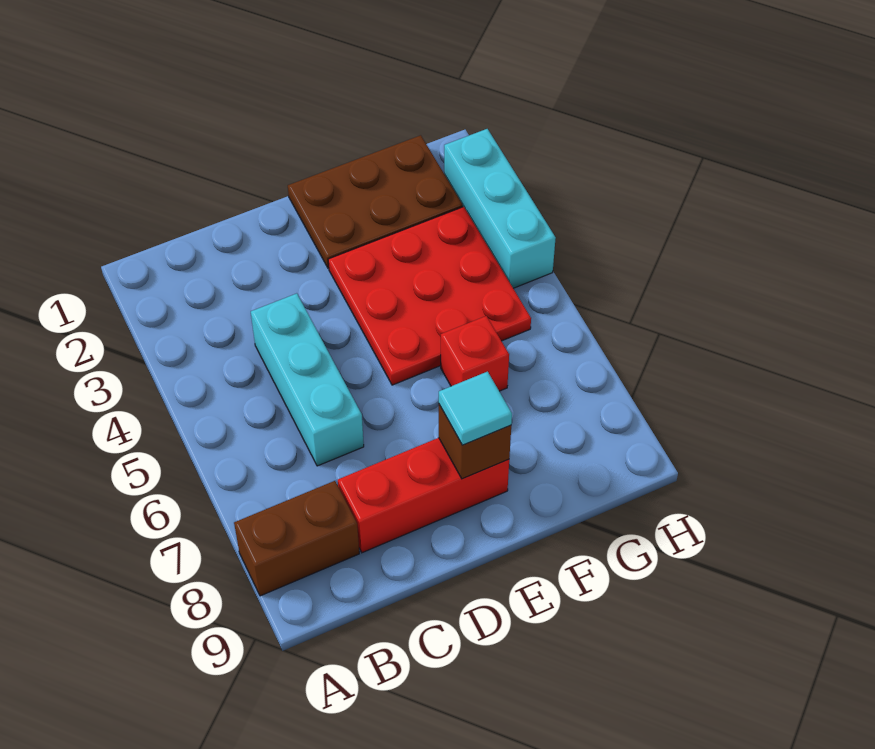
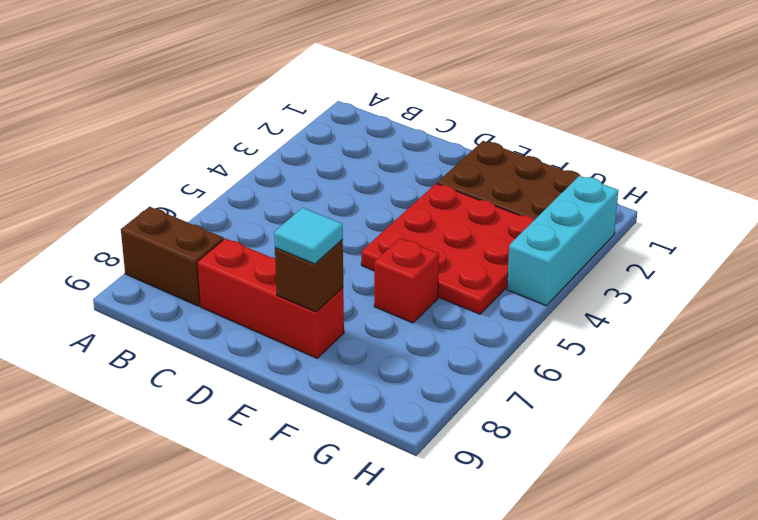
cyan 1x3 brick [251,293,364,466] -> none

